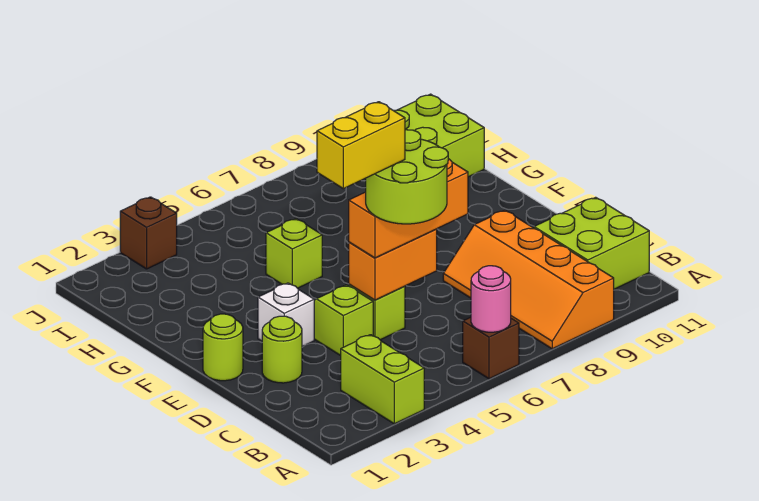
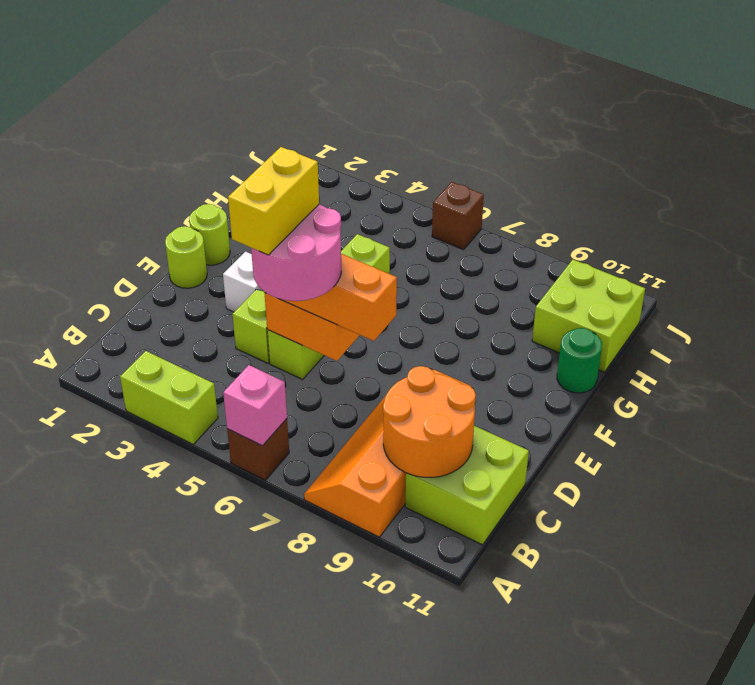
lime 1x2 brick [341,335,424,424] -> lime 1x2 brick turned to [120,351,218,444]
pink 1x1 round brick [471,266,511,332] -> pink 1x1 brick [223,365,287,446]
none -> orange 2x2 round brick [383,366,476,477]
lime 2x2 round brick [366,130,448,224] -> pink 2x2 round brick [251,204,341,301]
lime 1x1 round brick [262,316,302,383] -> lime 1x1 round brick moved to [189,204,230,265]
yellow 1x2 brick [317,102,405,189] -> yellow 1x2 brick turned to [228,147,319,255]
none -> green 1x1 round brick [557,328,602,393]
brown 1x1 brick [120,197,177,269] -> brown 1x1 brick moved to [432,182,484,250]

